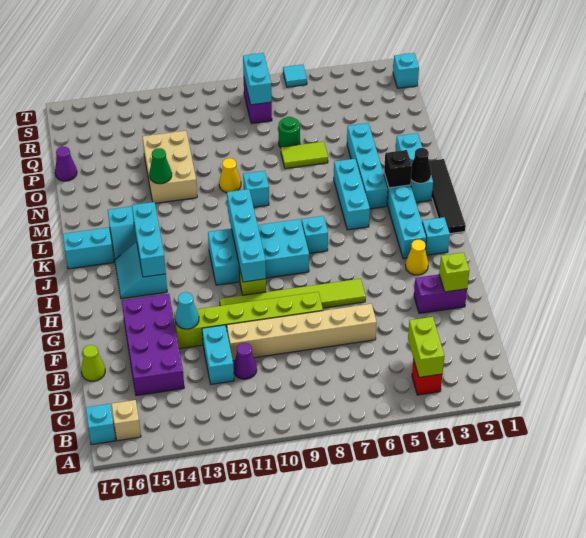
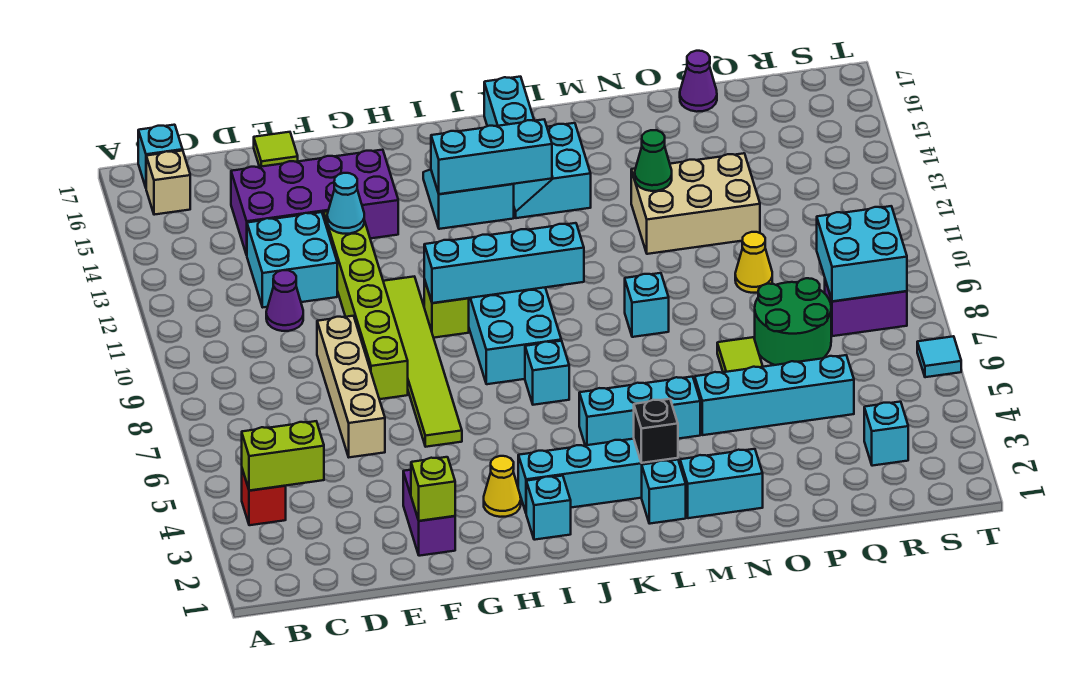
cyan 1x2 brick [202,325,234,384] -> cyan 2x2 brick [247,212,337,307]
tan 1x6 brick [227,304,377,361] -> tan 1x4 brick [317,316,385,457]
lime 1x1 cone [81,345,105,381] -> lime 1x1 tile [254,132,298,167]
black 1x4 tile [429,159,466,234] -> none
black 1x1 cone [411,148,431,183] -> none
cyan 1x4 brick [347,123,388,209] -> cyan 1x4 brick moved to [695,355,854,435]
yellow 1x1 cone [219,158,241,193] -> yellow 1x1 cone moved to [735,232,772,293]
green 1x1 round brick [279,117,300,148] -> green 2x2 round brick [755,278,831,365]
cyan 1x2 brick [243,53,272,105] -> cyan 2x2 brick [817,206,907,301]
cyan 1x1 brick [393,53,419,88] -> cyan 1x1 brick moved to [864,402,908,466]

